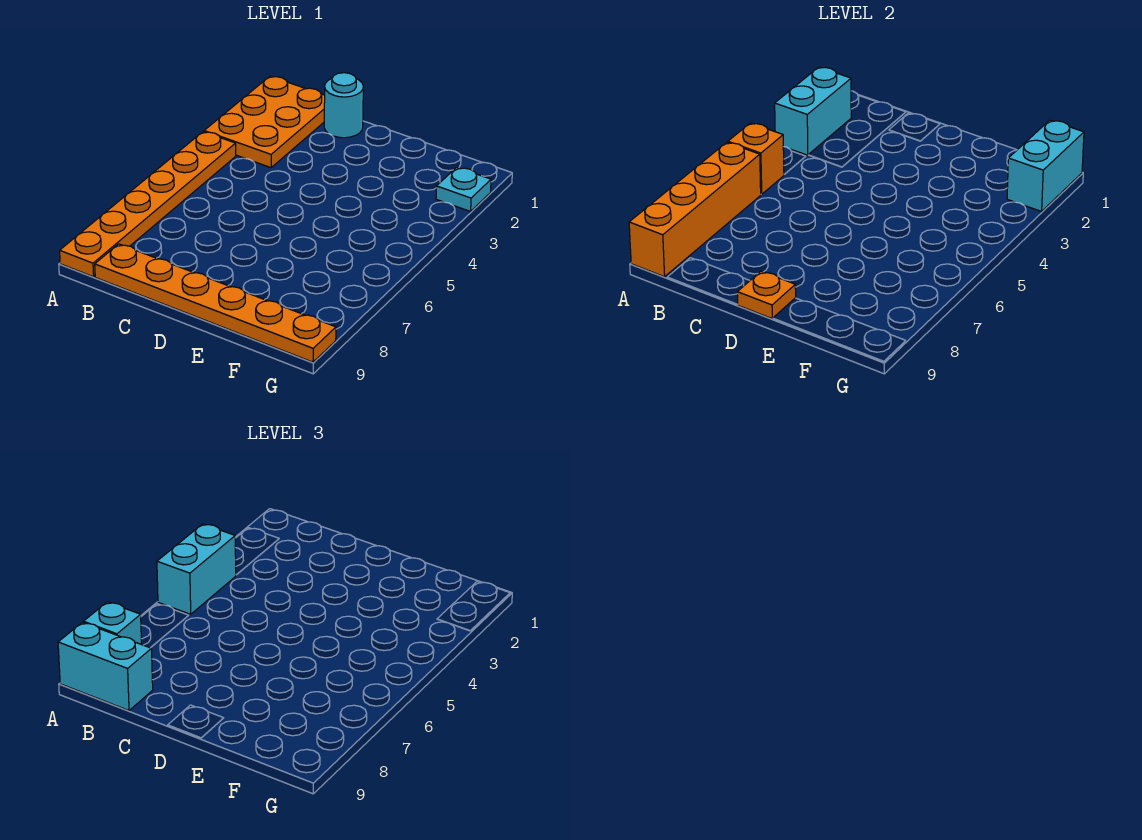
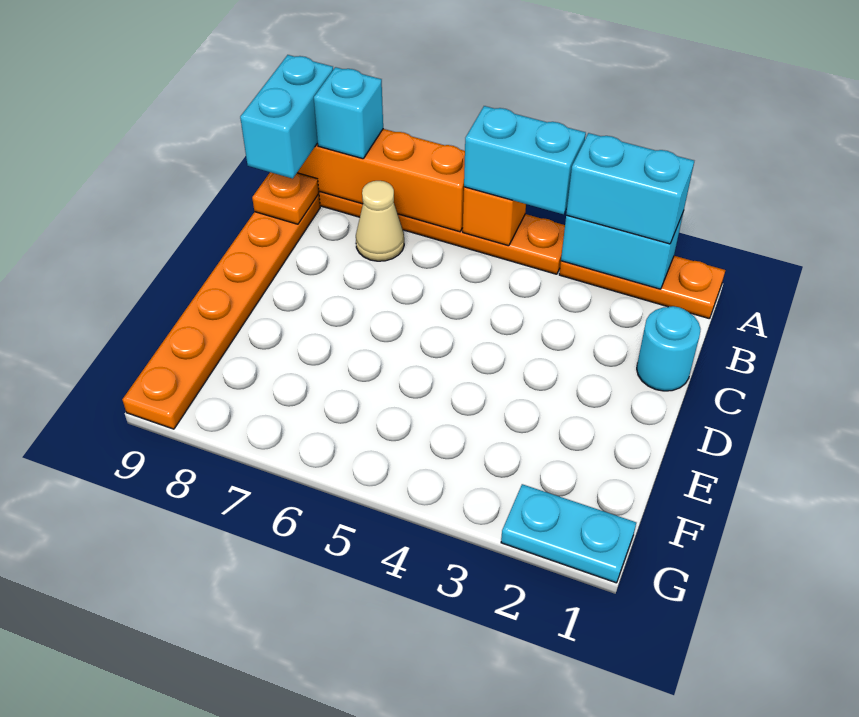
orange 2x3 plate [204,76,325,168] -> orange 1x3 plate [559,256,725,319]
none -> tan 1x1 cone [356,181,404,261]
orange 1x1 plate [737,271,796,319] -> orange 1x1 plate moved to [252,172,319,224]
cyan 1x2 brick [1007,120,1084,211] -> cyan 1x2 brick moved to [566,133,694,244]
cyan 1x1 plate [436,167,491,211] -> cyan 1x2 plate [501,484,636,583]

